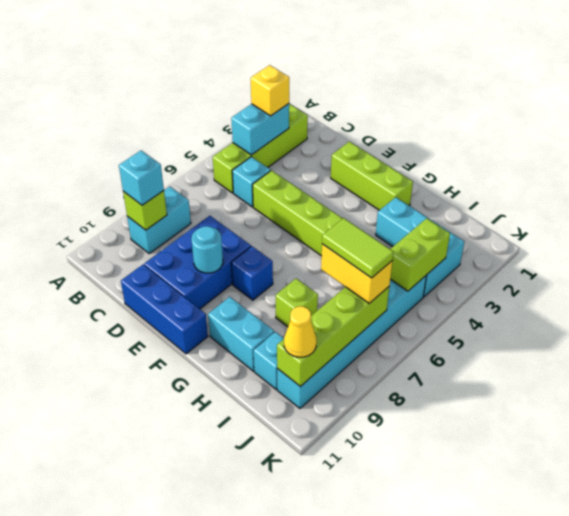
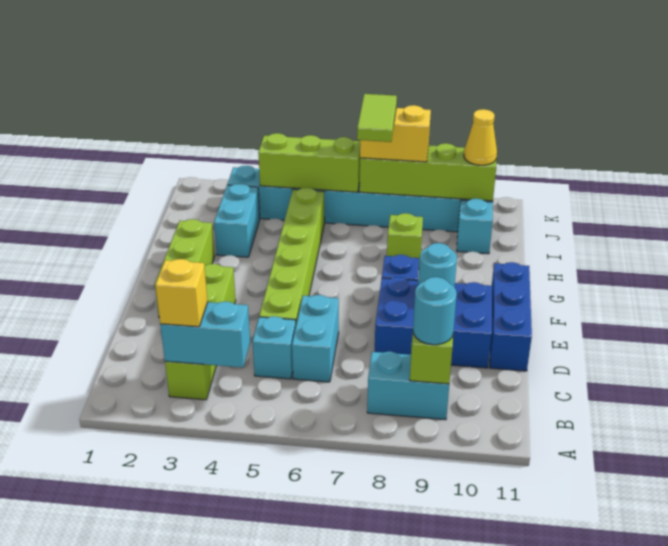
lime 1x4 brick [213,104,308,193] -> lime 1x4 brick turned to [165,264,236,400]
cyan 1x1 brick [119,150,164,205] -> cyan 1x1 round brick [413,277,457,345]
cyan 1x2 brick [208,297,274,371] -> cyan 1x2 brick moved to [292,295,339,382]
yellow 1x2 brick [321,244,392,303] -> yellow 1x2 brick turned to [360,105,431,162]
lime 1x2 brick [390,218,450,291] -> lime 1x3 brick [258,133,360,192]

